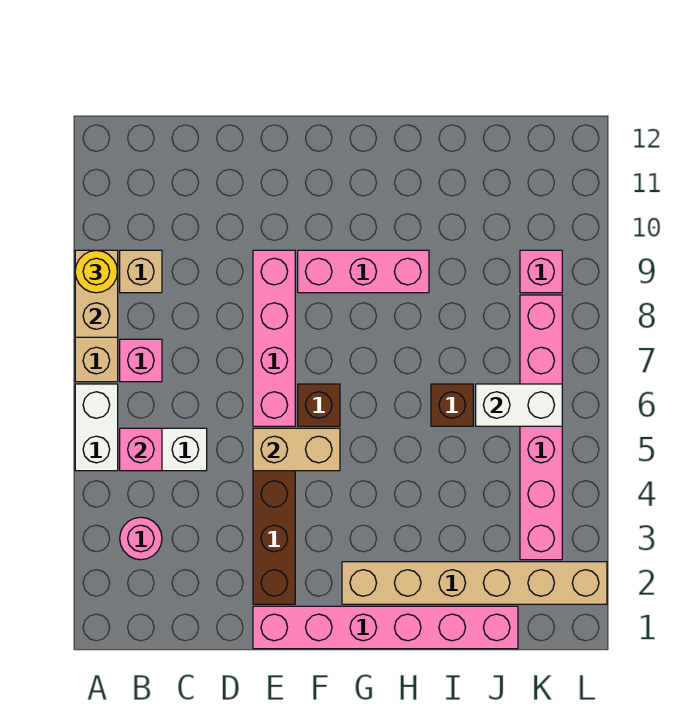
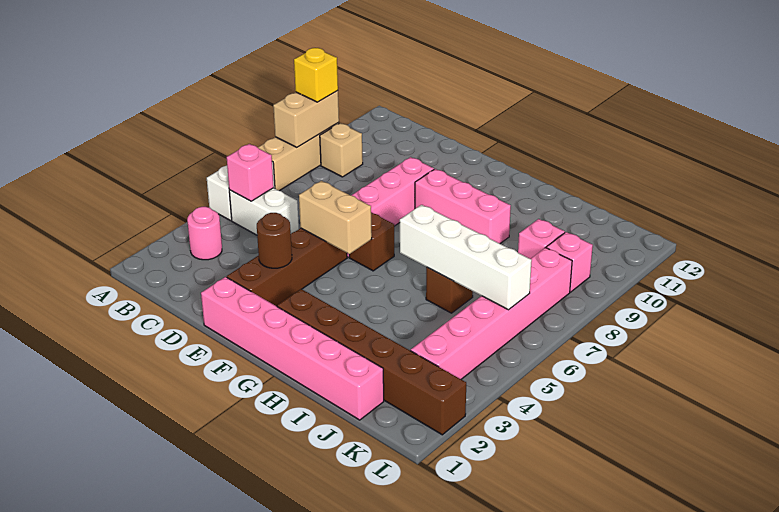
yellow 1x1 round brick [75,250,118,293] -> yellow 1x1 brick [294,48,338,102]
pink 1x1 brick [120,339,162,382] -> pink 1x1 brick moved to [518,219,565,259]
none -> brown 1x1 round brick [257,213,292,268]
tan 1x6 brick [342,562,607,604] -> brown 1x6 brick [277,289,466,435]
white 1x2 brick [476,384,562,426] -> white 1x4 brick [400,205,532,310]

